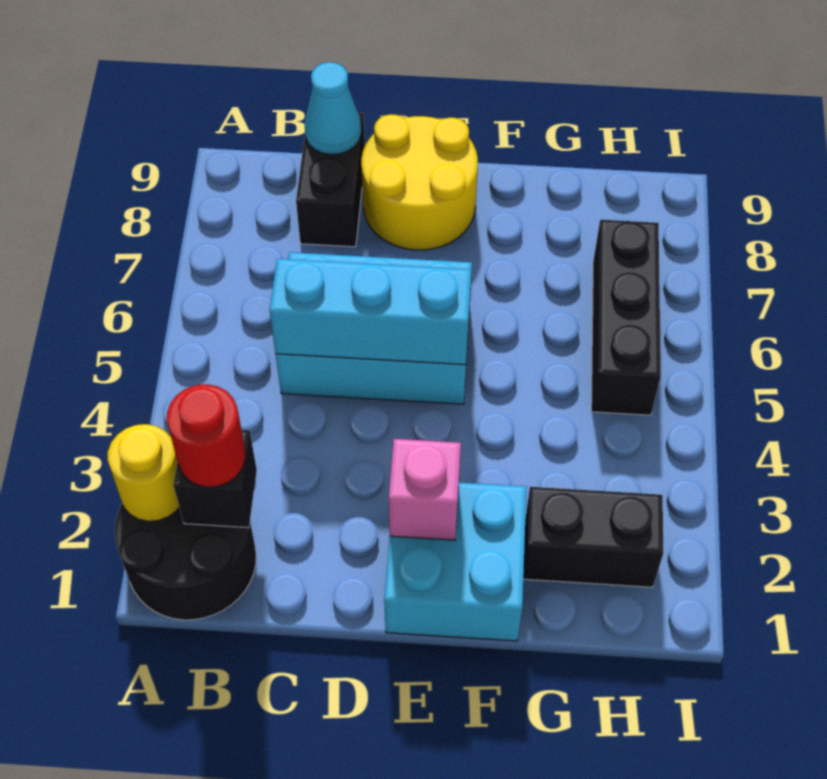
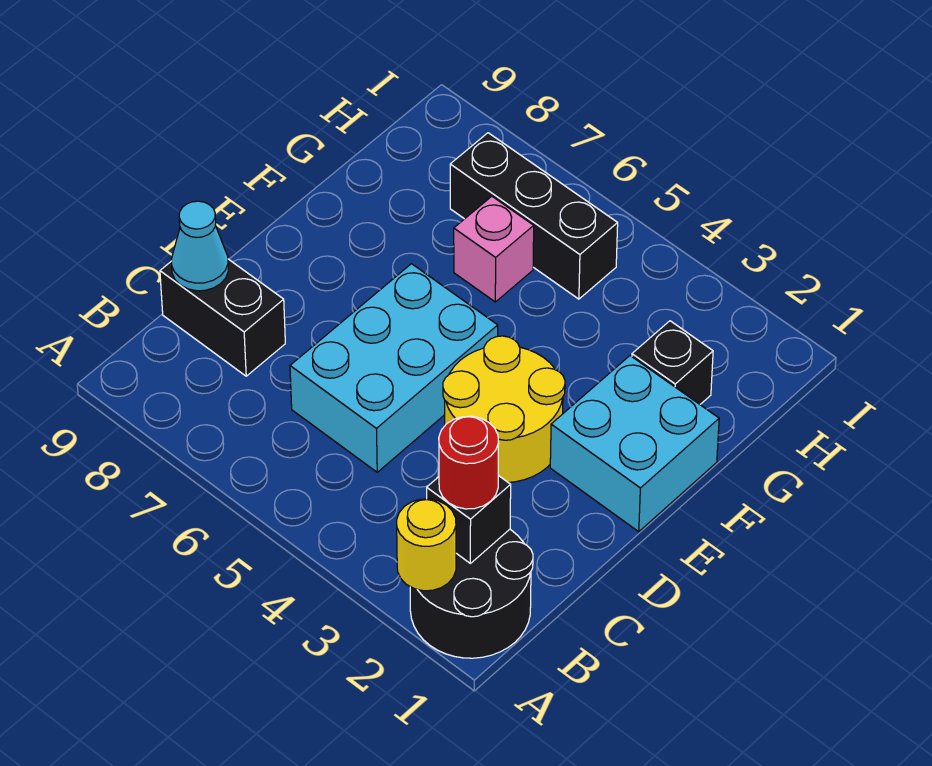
cyan 1x3 brick [270,259,471,365] -> none
yellow 2x2 round brick [361,114,478,250] -> yellow 2x2 round brick moved to [443,336,565,482]
pink 1x1 brick [389,439,461,540] -> pink 1x1 brick moved to [454,196,534,302]
black 1x2 brick [523,487,663,587] -> black 1x1 brick [632,321,713,404]

